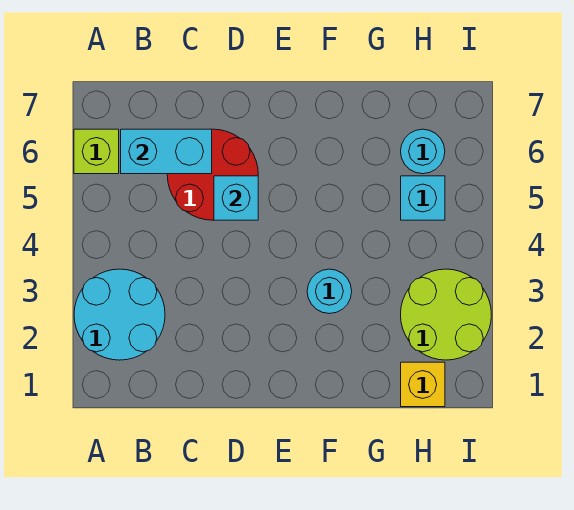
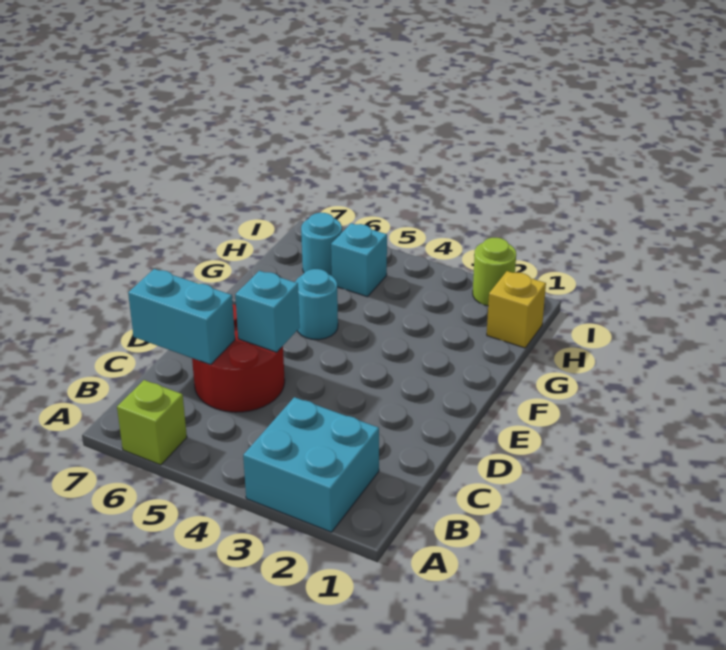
cyan 2x2 round brick [74,269,165,360] -> cyan 2x2 brick [243,397,379,532]
cyan 1x2 brick [121,129,212,174] -> cyan 1x2 brick turned to [128,269,235,365]
cyan 1x1 round brick [307,269,352,314] -> cyan 1x1 round brick moved to [295,269,338,340]
lime 2x2 round brick [401,269,491,360] -> lime 1x1 round brick [473,238,516,306]

